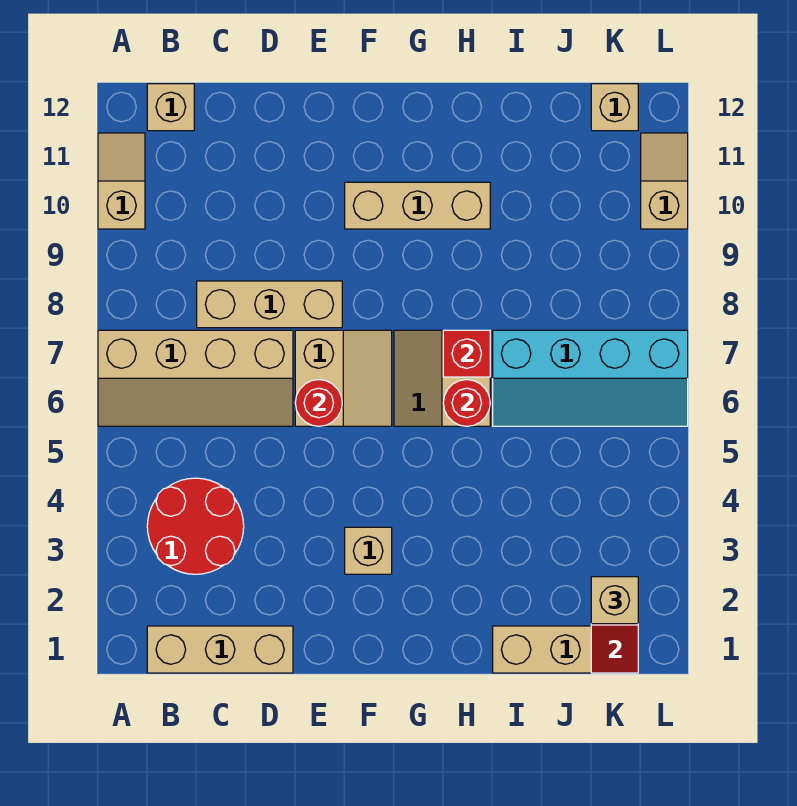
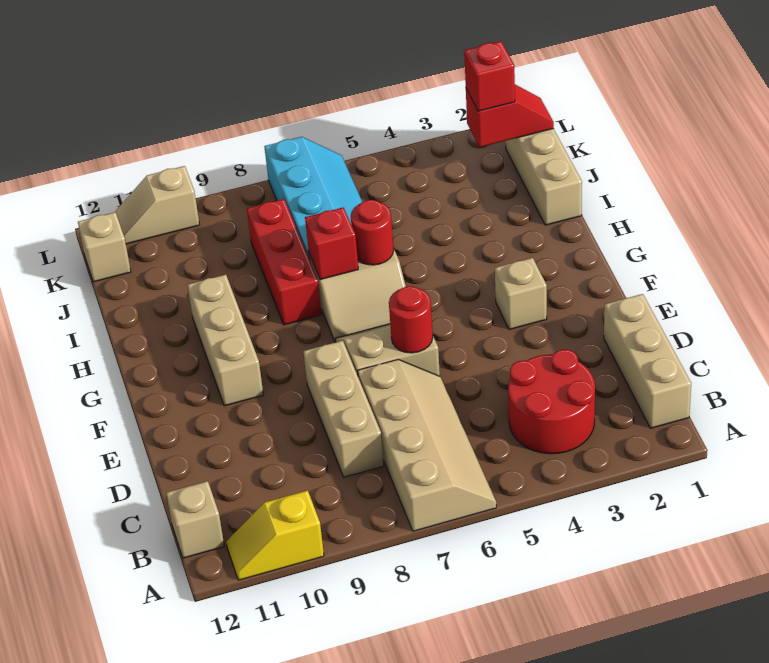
tan 1x2 slope [98,133,145,229] -> yellow 1x2 slope [226,490,324,580]
none -> red 1x3 brick [247,199,322,325]
tan 1x1 brick [591,577,638,624] -> red 1x1 brick [464,41,515,111]

